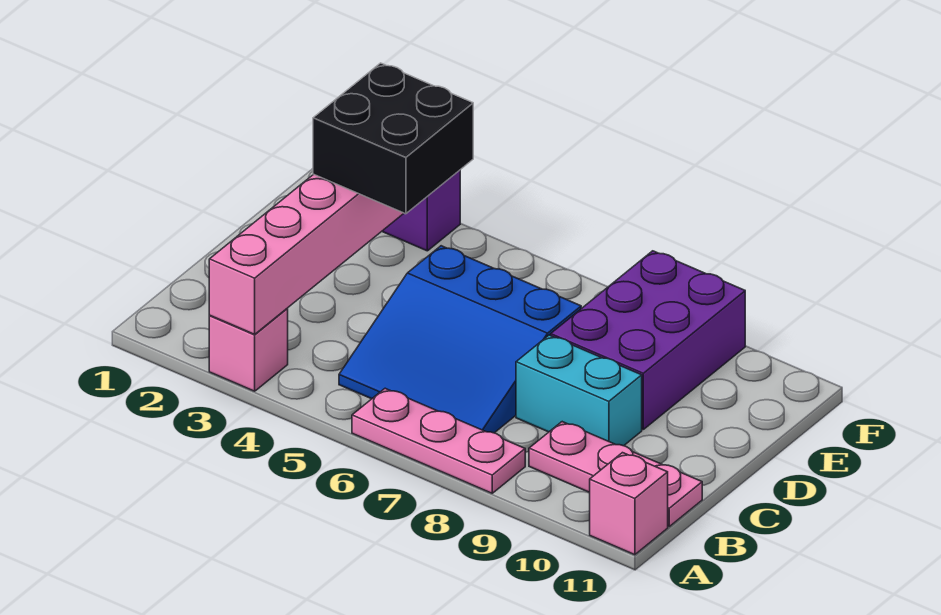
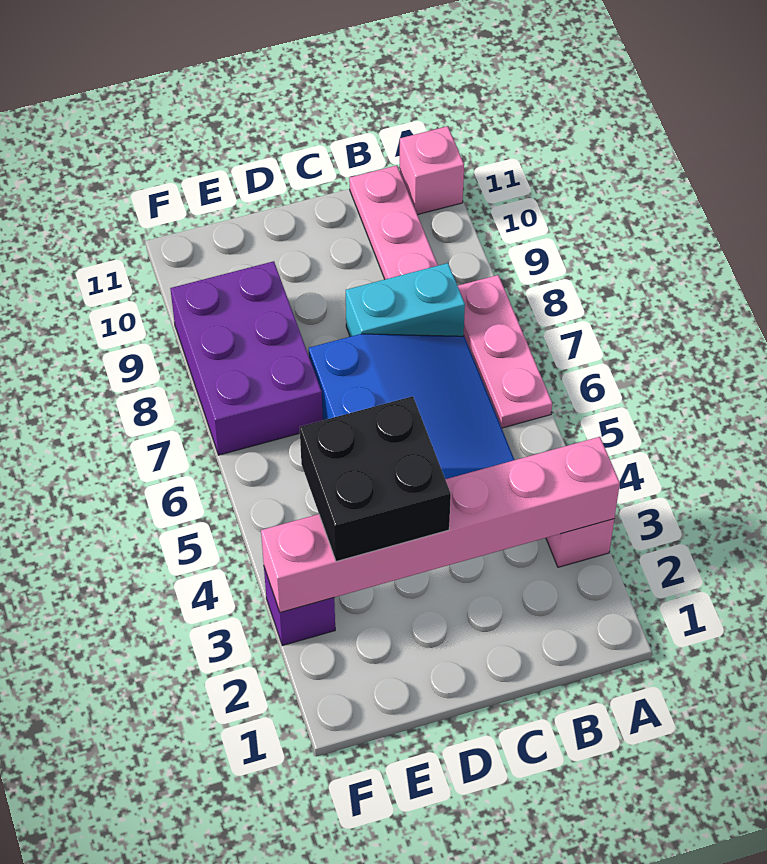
cyan 1x2 brick [516,335,642,446] -> cyan 1x2 brick turned to [346,263,465,337]
purple 2x3 brick [551,251,745,429] -> purple 2x3 brick turned to [170,261,323,455]

